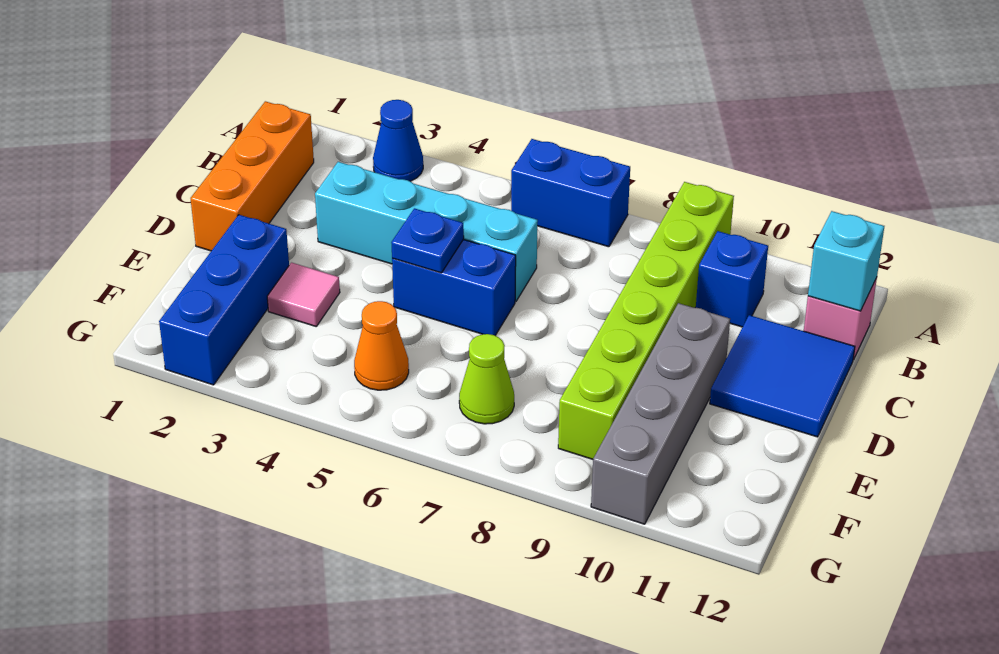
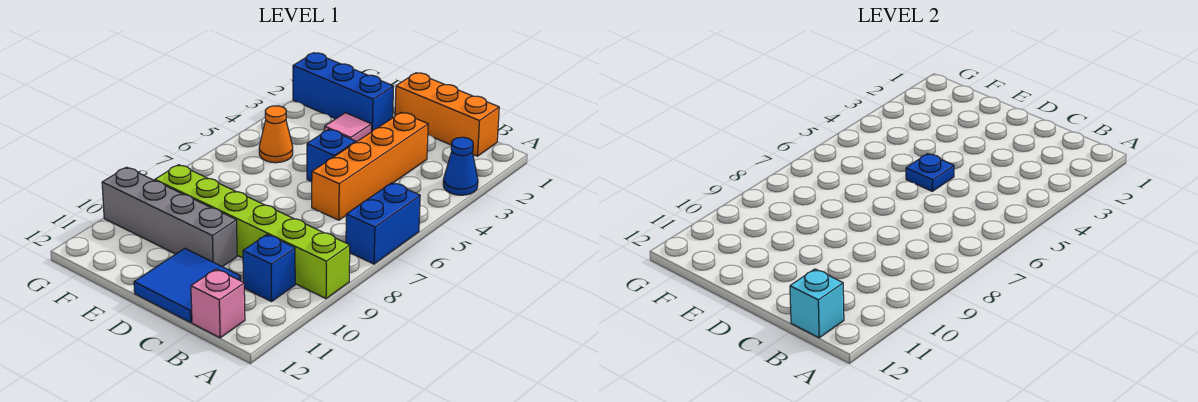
cyan 1x4 brick [315,162,538,301] -> orange 1x4 brick [312,112,428,220]
blue 1x2 brick [392,239,516,335] -> blue 1x1 brick [307,129,356,182]
lime 1x1 cone [459,334,514,424] -> none

